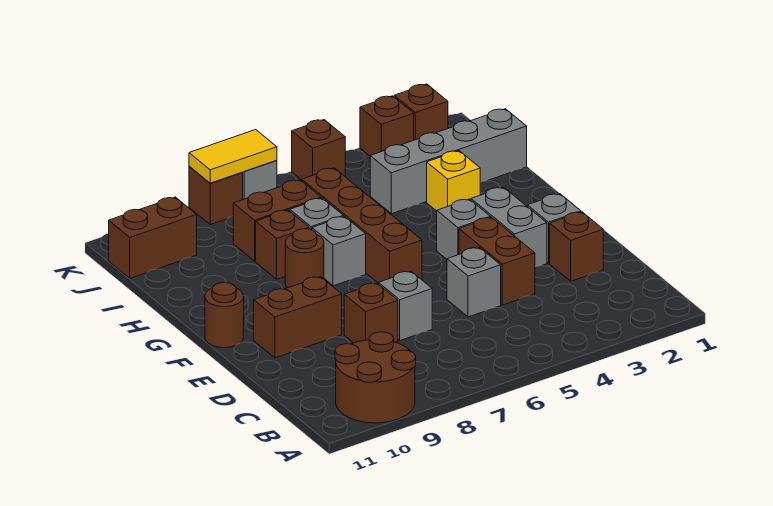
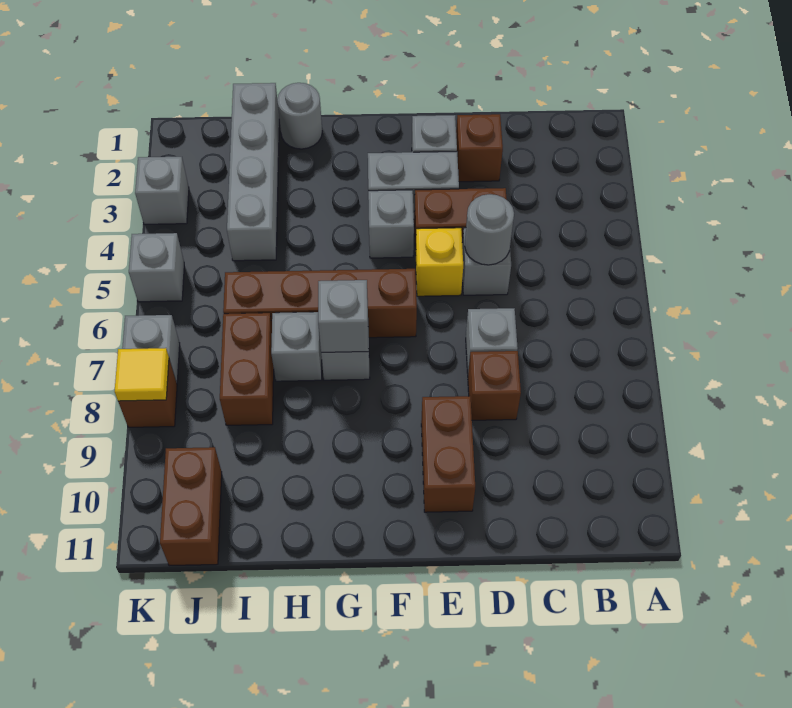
brown 2x2 round brick [335,332,416,423] -> none
none -> grey 1x1 round brick [465,194,514,265]
brown 1x1 round brick [205,283,244,348] -> none
none -> grey 1x1 brick [318,280,369,353]
brown 1x1 round brick [285,229,324,288] -> none
none -> grey 1x1 round brick [277,83,322,149]
yellow 1x1 brick [427,151,480,211] -> yellow 1x1 brick moved to [416,228,463,296]
brown 1x1 brick [256,210,309,279] -> none
brown 1x1 brick [394,84,448,140] -> none
brown 1x1 brick [360,96,414,156] -> grey 1x1 brick [135,157,189,224]
brown 1x1 brick [292,120,345,180] -> grey 1x1 brick [129,233,184,302]
yellow 1x2 tile [189,130,277,183] -> yellow 1x1 tile [114,348,169,401]

